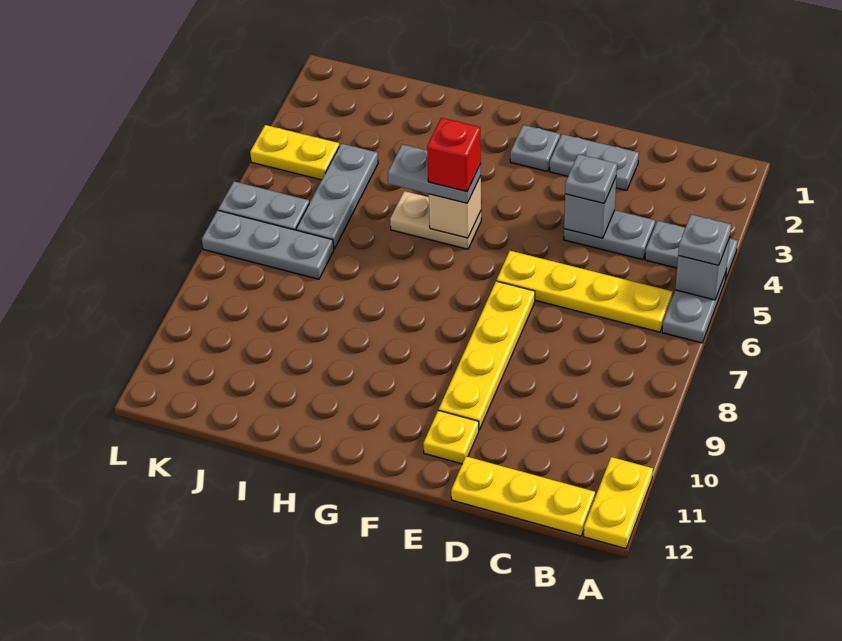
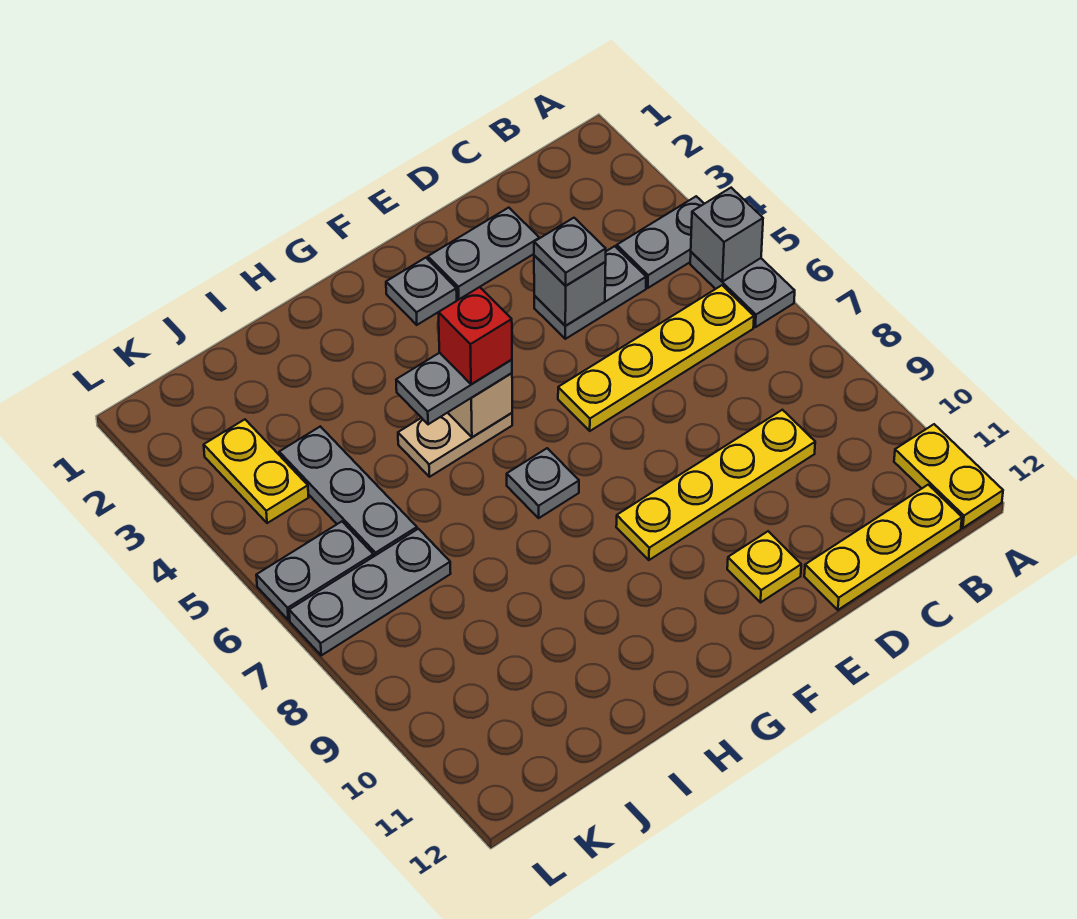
grey 1x1 plate [678,215,731,265] -> grey 1x1 plate moved to [507,448,579,518]
yellow 1x4 plate [439,281,535,430] -> yellow 1x4 plate turned to [616,410,815,560]
yellow 1x2 plate [250,125,339,180] -> yellow 1x2 plate turned to [204,420,309,523]

